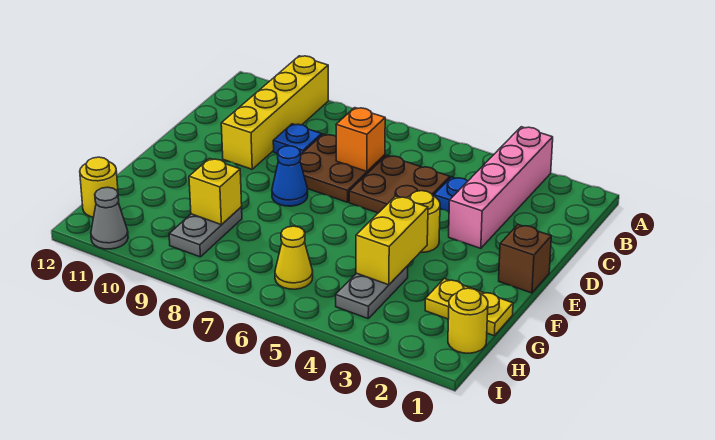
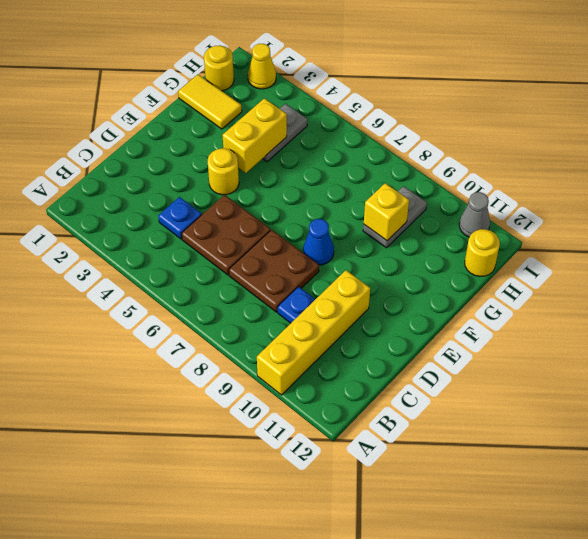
pink 1x4 brick [449,127,553,248] -> none
orange 1x1 brick [336,108,385,171] -> none
brown 1x1 brick [499,225,551,293] -> none
yellow 1x2 plate [425,279,513,336] -> yellow 1x2 tile [178,74,242,129]
yellow 1x1 cone [275,226,313,289] -> yellow 1x1 cone moved to [248,44,276,89]

